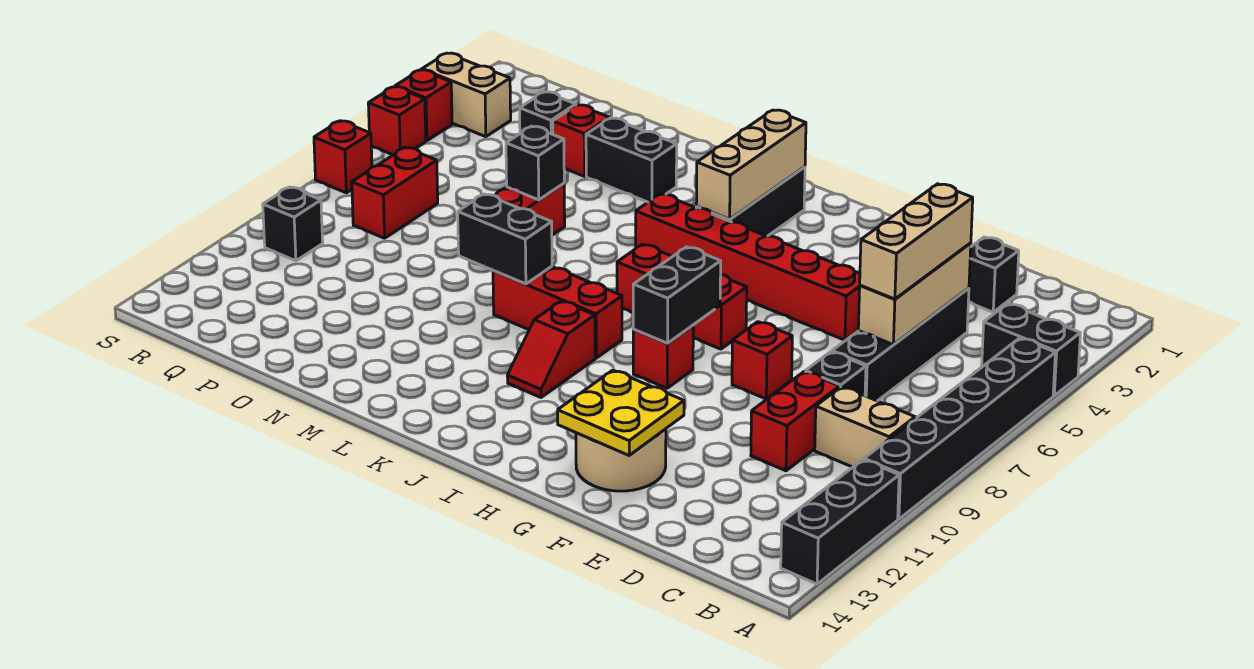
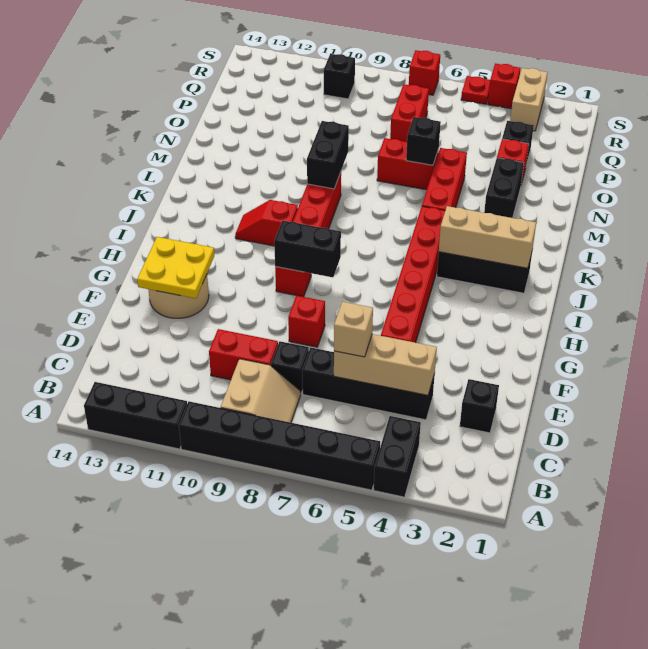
tan 1x3 brick [860,184,973,299] -> tan 1x1 brick [334,302,373,357]
red 1x3 brick [617,244,747,349] -> red 1x3 brick moved to [422,148,467,210]
red 1x2 brick [352,147,438,238] -> red 1x2 brick turned to [390,84,429,142]
red 1x1 brick [368,87,426,155] -> red 1x1 plate [461,76,490,104]

